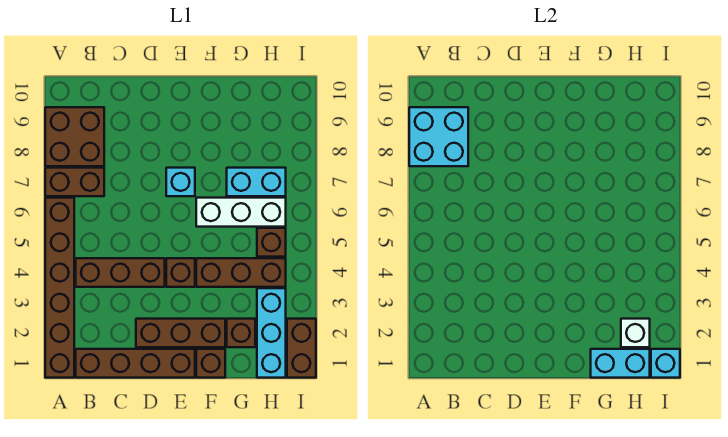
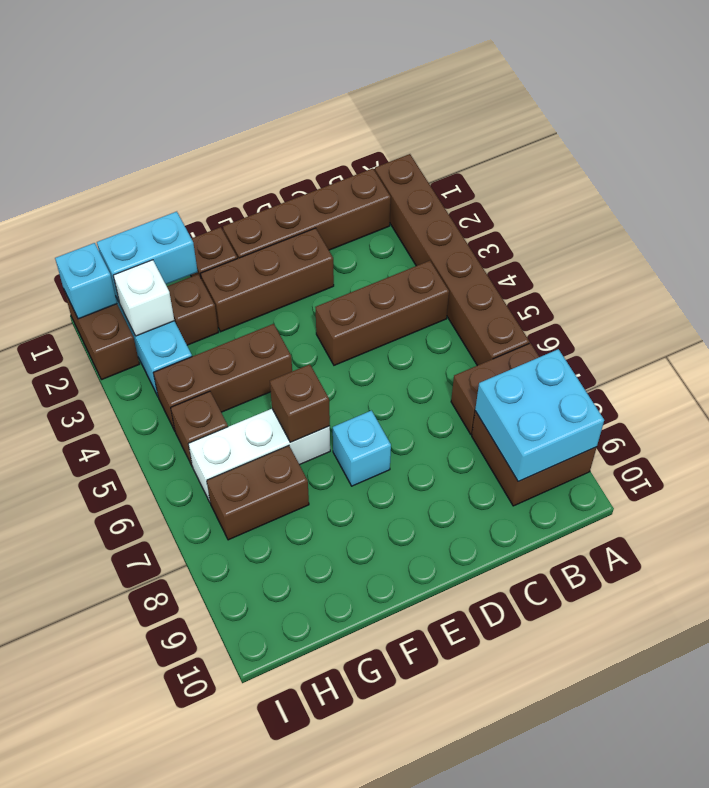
brown 1x1 brick [166,258,195,287] -> brown 1x1 brick moved to [270,364,330,442]
cyan 1x2 brick [227,168,286,196] -> brown 1x2 brick [207,446,309,540]

